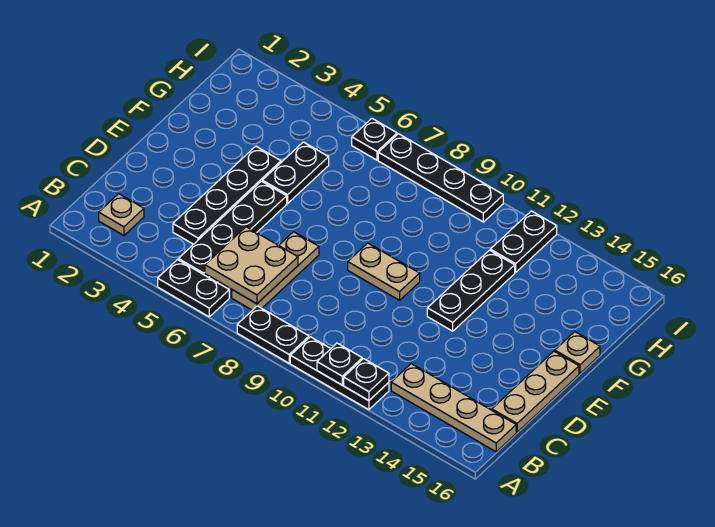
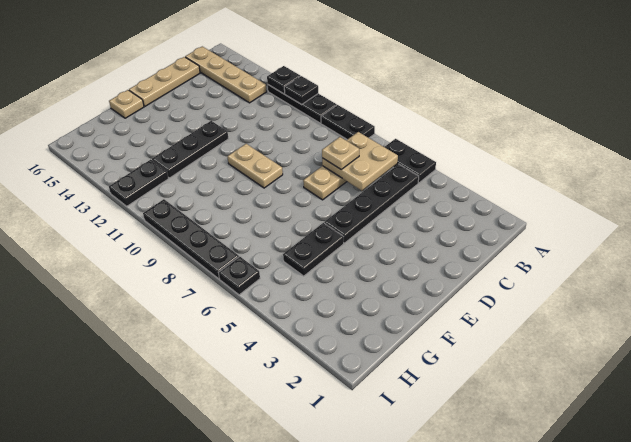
tan 1x1 plate [99,194,144,235] -> tan 1x1 plate moved to [322,137,359,169]
black 1x4 plate [173,146,281,244] -> none

